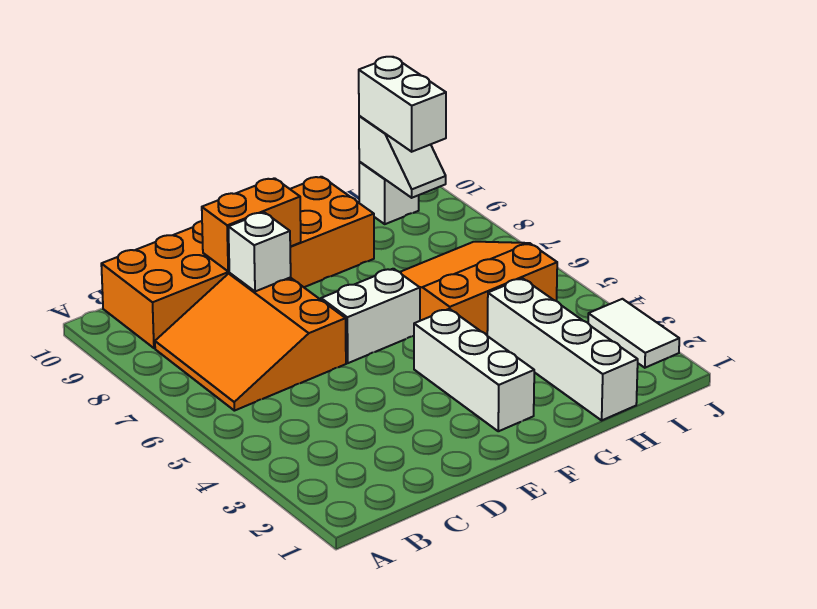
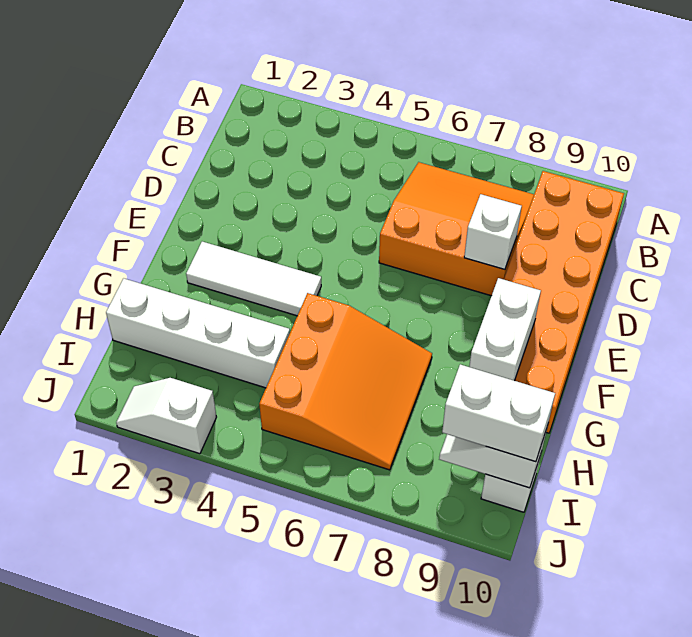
orange 1x2 brick [202,178,301,271] -> none
white 1x2 brick [321,269,420,363] -> white 1x2 brick moved to [469,278,541,381]
white 1x3 brick [414,309,534,431] -> white 1x3 tile [186,242,321,316]
white 1x2 tile [588,299,679,368] -> white 1x2 slope [116,378,216,454]

